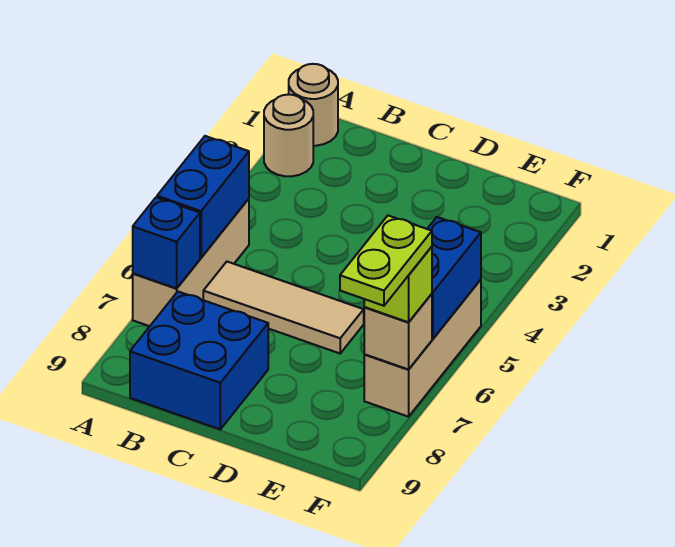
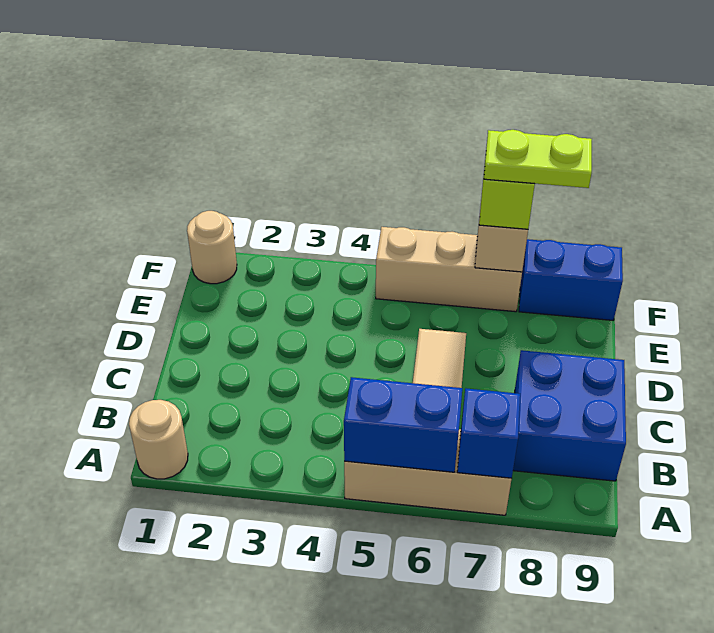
tan 1x1 round brick [264,94,313,176] -> tan 1x1 round brick moved to [187,211,237,284]
blue 1x2 brick [427,217,481,339] -> blue 1x2 brick moved to [519,239,623,320]

